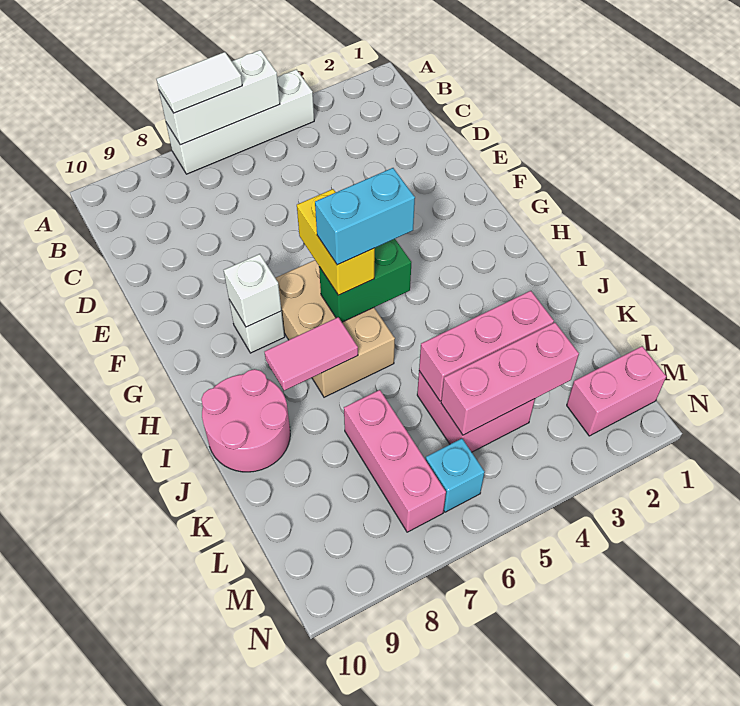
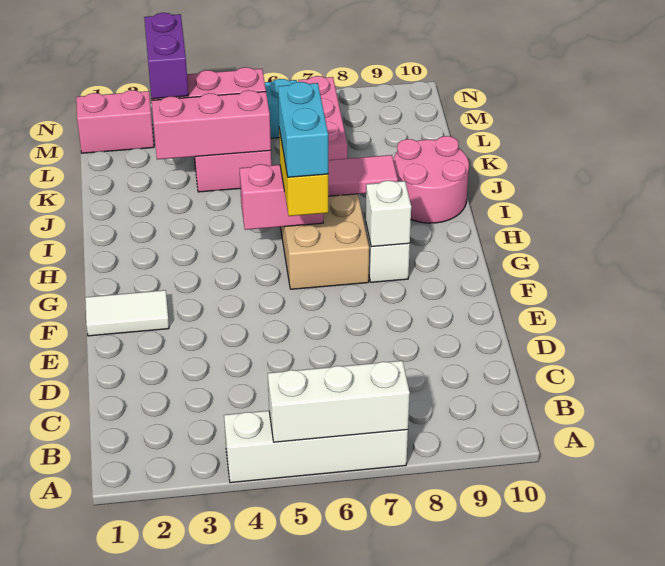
white 1x2 tile [156,52,242,113] -> white 1x2 tile moved to [85,290,169,336]
green 1x2 brick [319,239,411,322] -> pink 1x2 brick [240,164,323,230]
cyan 1x2 brick [315,168,415,265] -> cyan 1x2 brick turned to [278,82,328,177]
none -> purple 1x2 brick [144,13,188,99]

